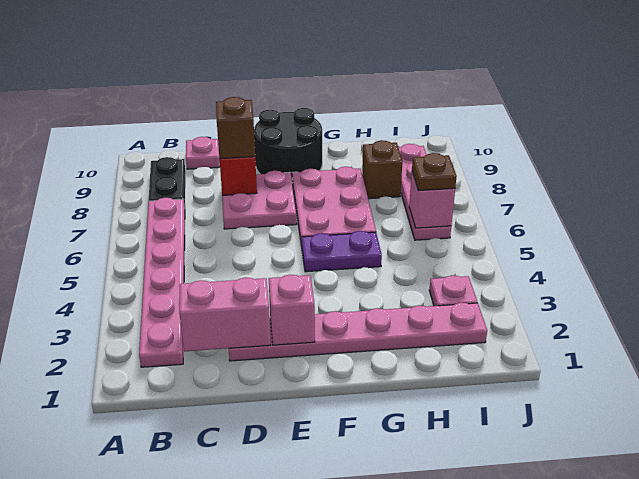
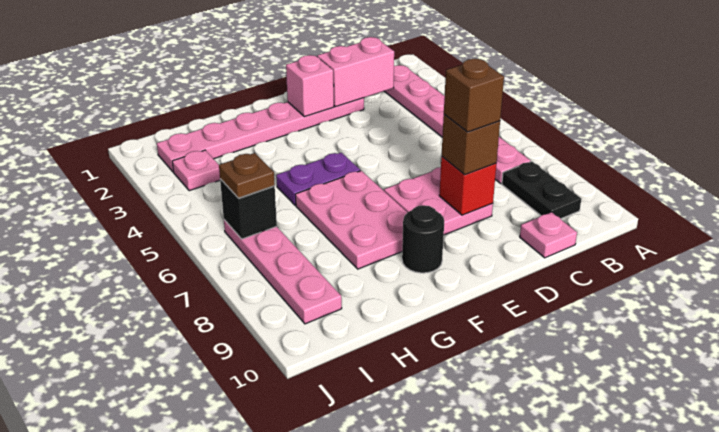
black 2x2 round brick [254,108,322,183] -> black 1x1 round brick [402,205,444,273]
brown 1x1 brick [362,140,403,199] -> brown 1x1 brick moved to [444,59,504,132]
pink 1x1 brick [409,172,455,228] -> black 1x1 brick [220,179,277,239]

